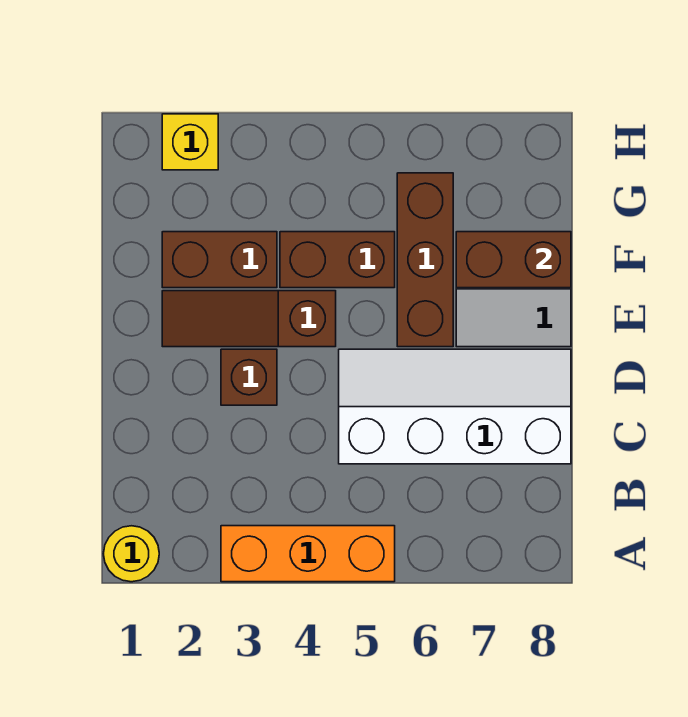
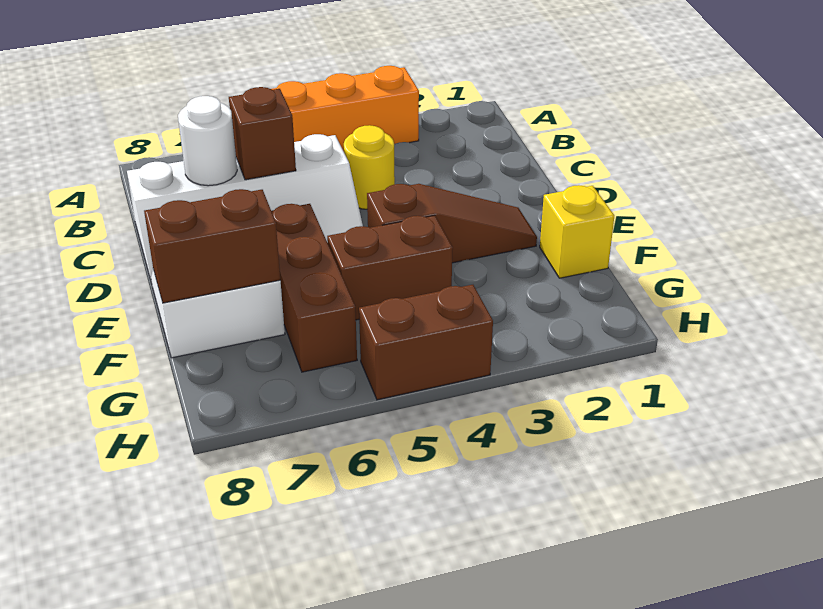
yellow 1x1 round brick [103,526,159,582] -> yellow 1x1 round brick moved to [344,125,395,209]
none -> white 1x1 round brick [178,96,237,186]
brown 1x1 brick [221,349,277,405] -> brown 1x1 brick moved to [229,87,296,180]
brown 1x2 brick [162,232,277,288] -> brown 1x2 brick moved to [359,285,493,400]
yellow 1x1 brick [162,114,218,170] -> yellow 1x1 brick moved to [540,185,614,278]

